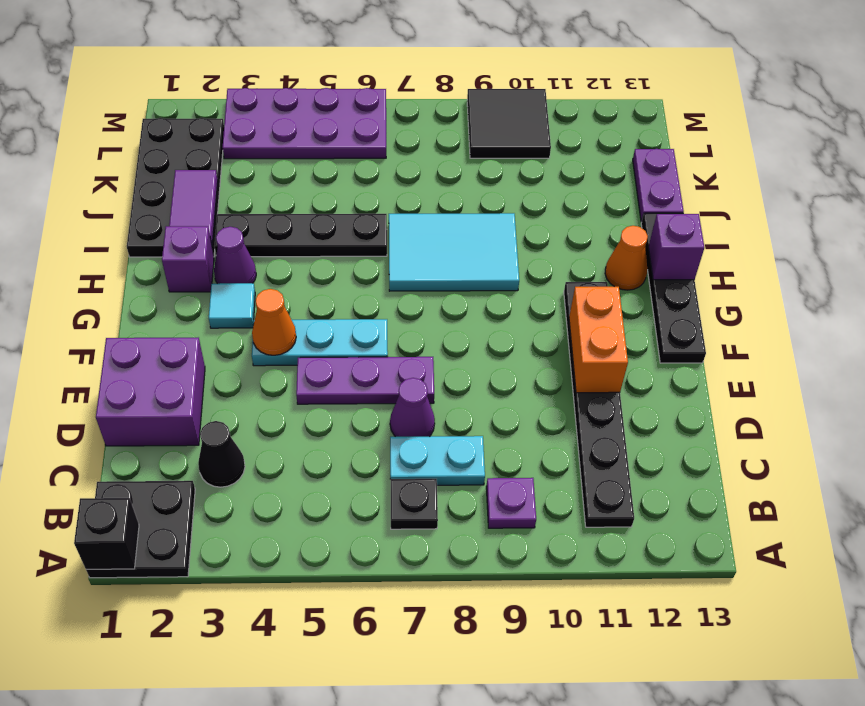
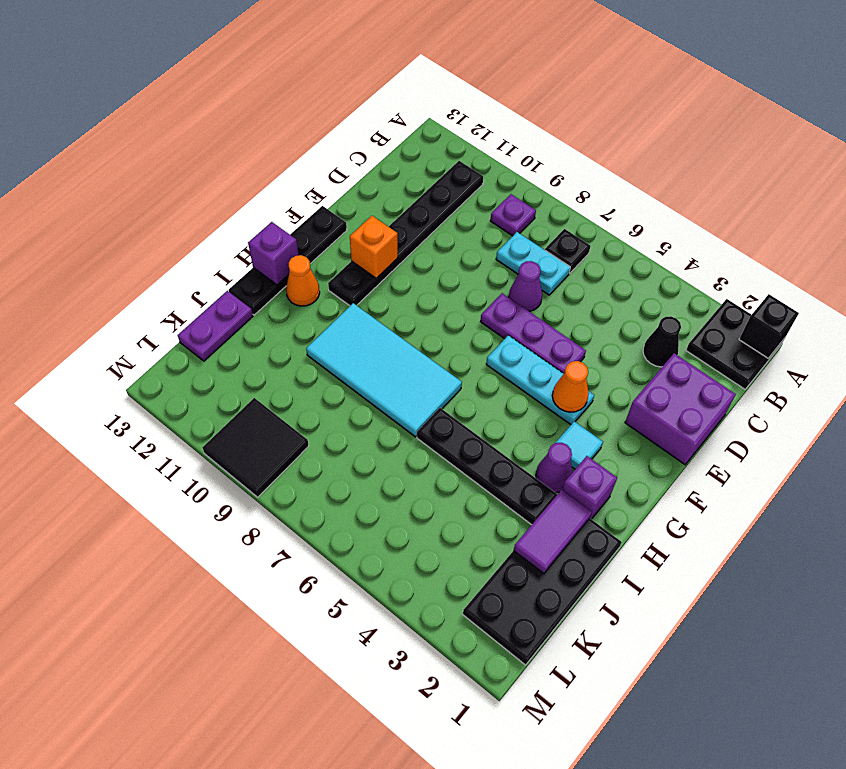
orange 1x2 brick [569,287,628,393] -> orange 1x1 brick [350,216,398,278]
cyan 2x3 tile [389,213,519,291] -> cyan 2x4 tile [306,303,462,437]
purple 2x4 plate [223,88,386,159] -> none

